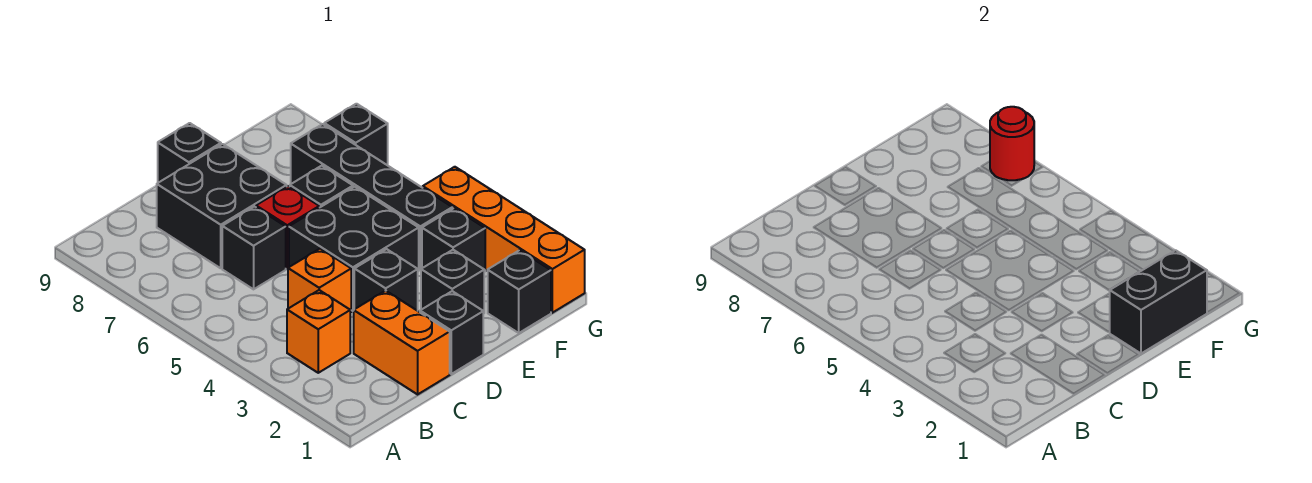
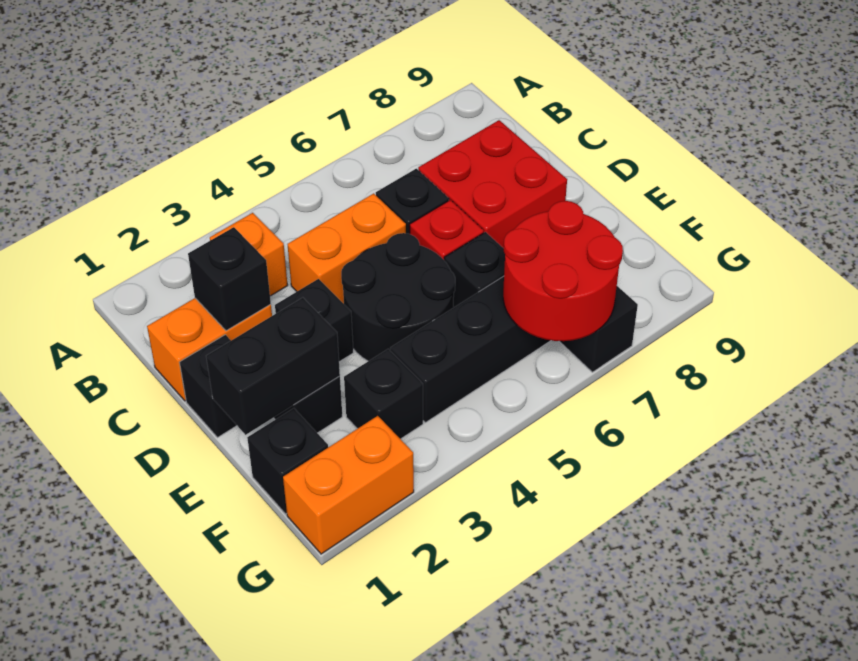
orange 1x1 brick [288,249,351,313] -> orange 1x2 brick [287,193,406,304]
black 2x2 brick [157,144,287,268] -> red 2x2 brick [418,120,567,248]
black 2x2 brick [289,187,419,311] -> black 2x2 round brick [341,233,455,361]
black 1x1 brick [158,123,221,183] -> black 1x1 brick moved to [188,227,271,331]
black 1x2 brick [1110,250,1207,354] -> black 1x2 brick turned to [206,298,340,435]
orange 1x4 brick [423,167,585,313] -> orange 1x2 brick [283,416,414,554]
red 1x1 round brick [990,107,1034,180] -> red 2x2 round brick [503,201,623,341]

